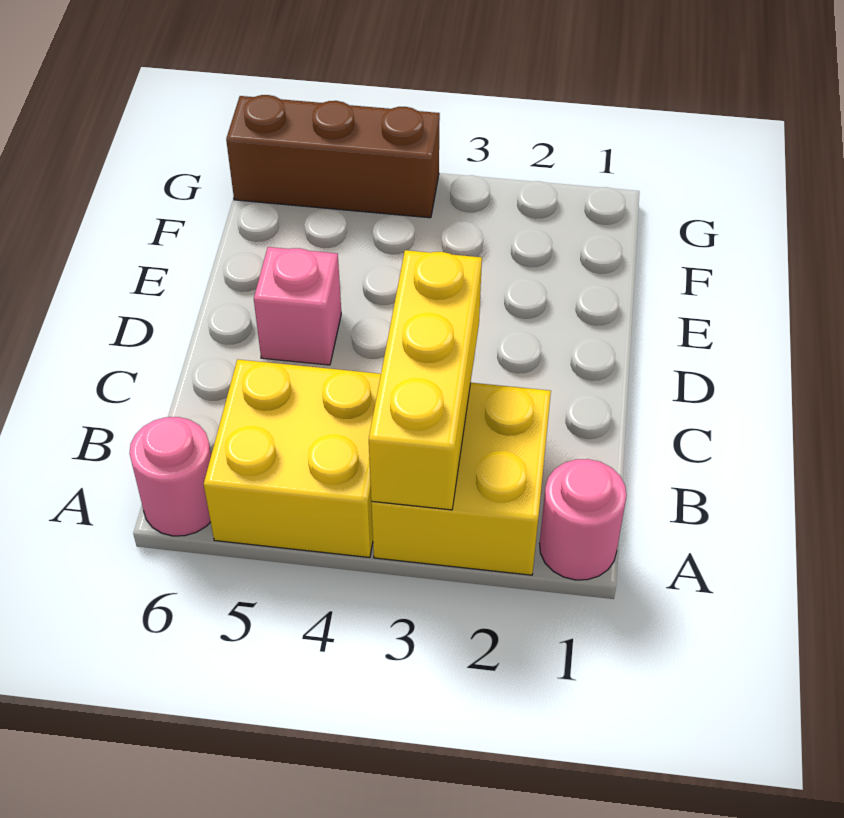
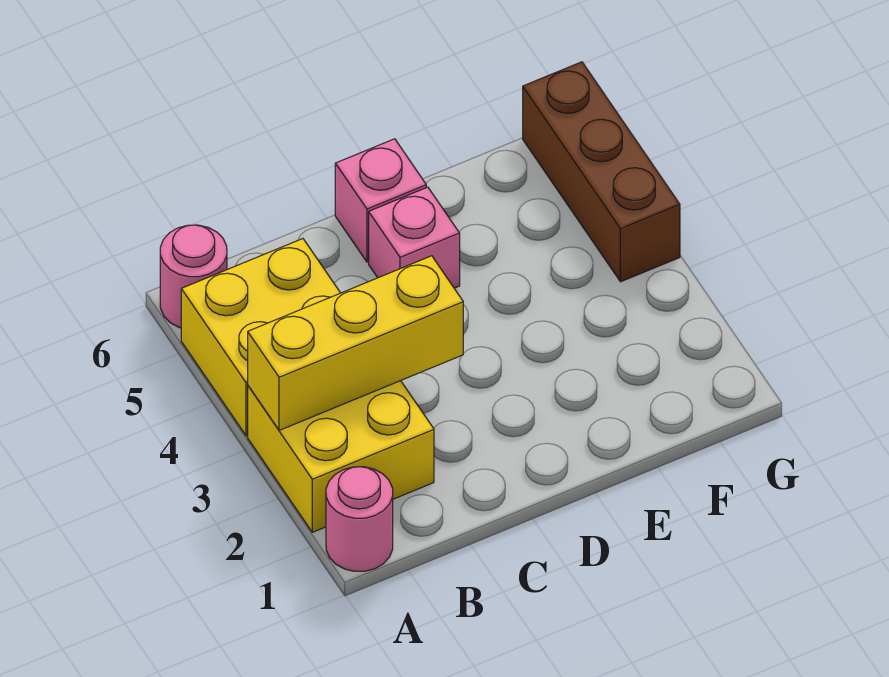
none -> pink 1x1 brick [335,139,426,262]

